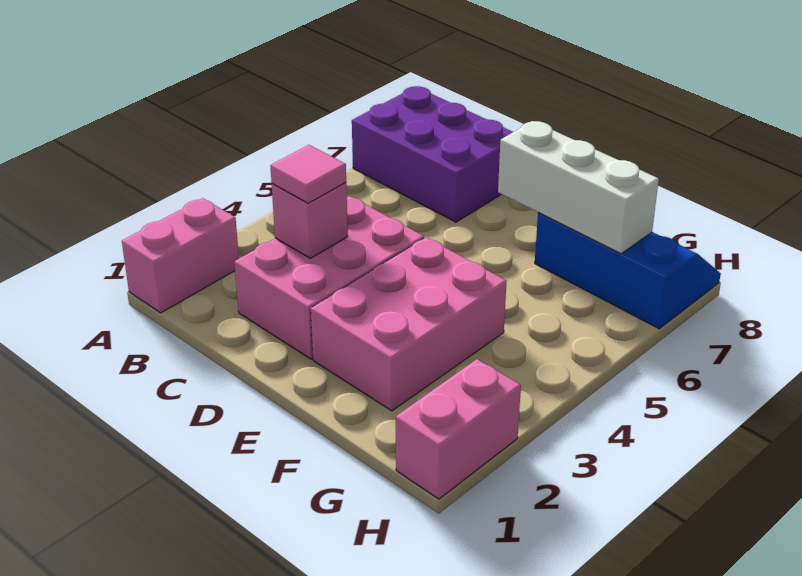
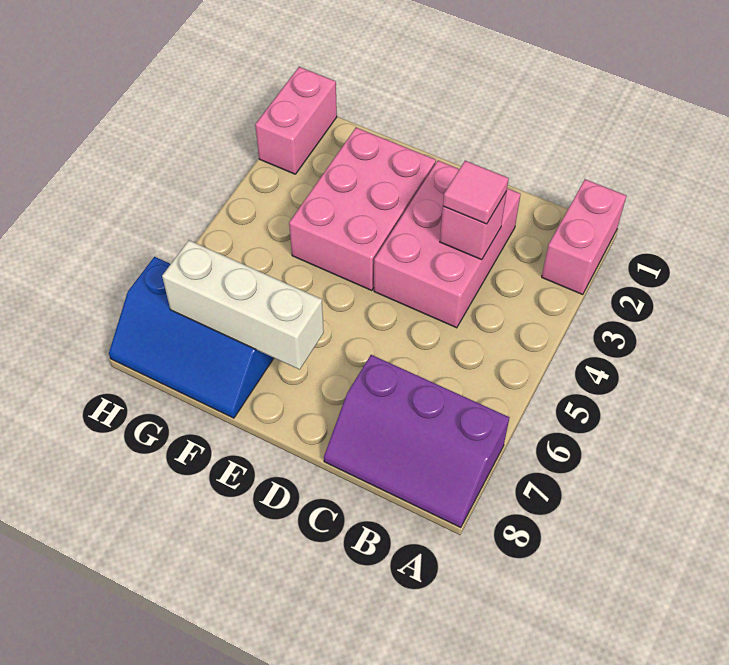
purple 2x3 brick [352,86,513,222] -> purple 2x3 slope [324,355,510,528]

